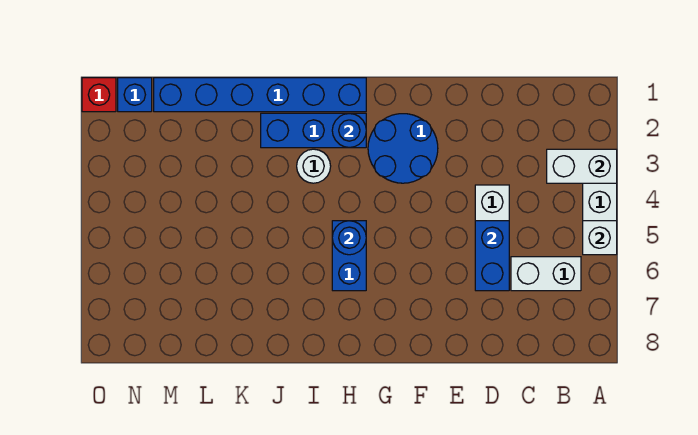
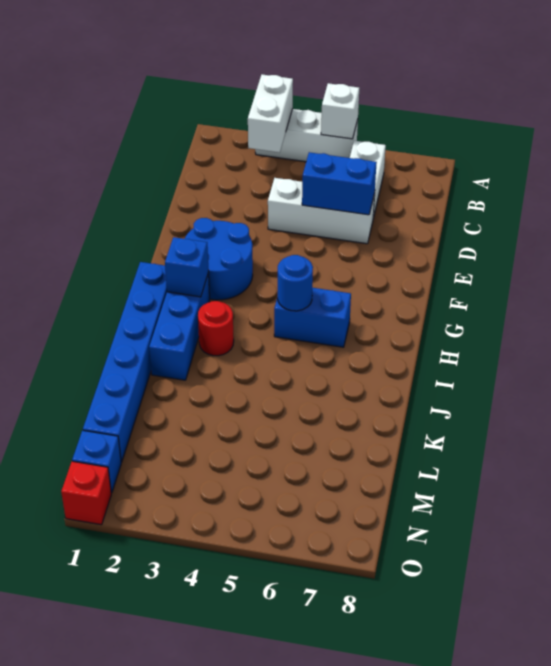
blue 1x1 round brick [332,114,366,148] -> blue 1x1 brick [165,237,209,297]
white 1x1 round brick [297,149,331,183] -> red 1x1 round brick [198,301,234,356]

